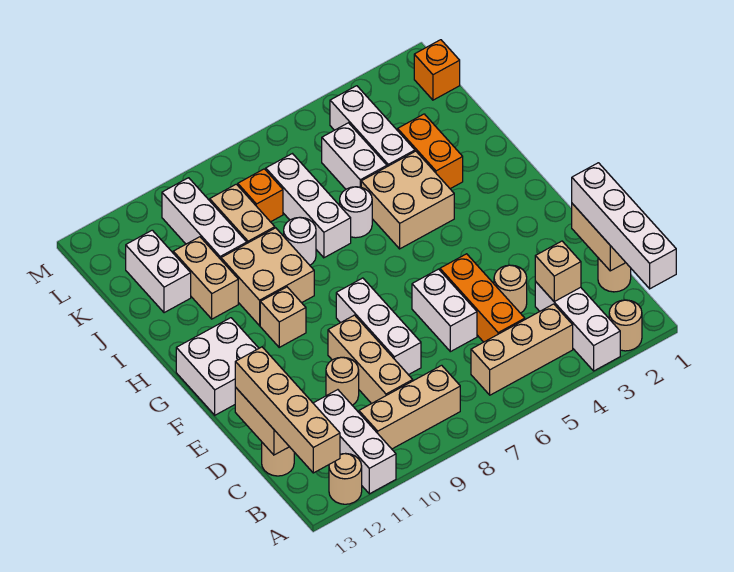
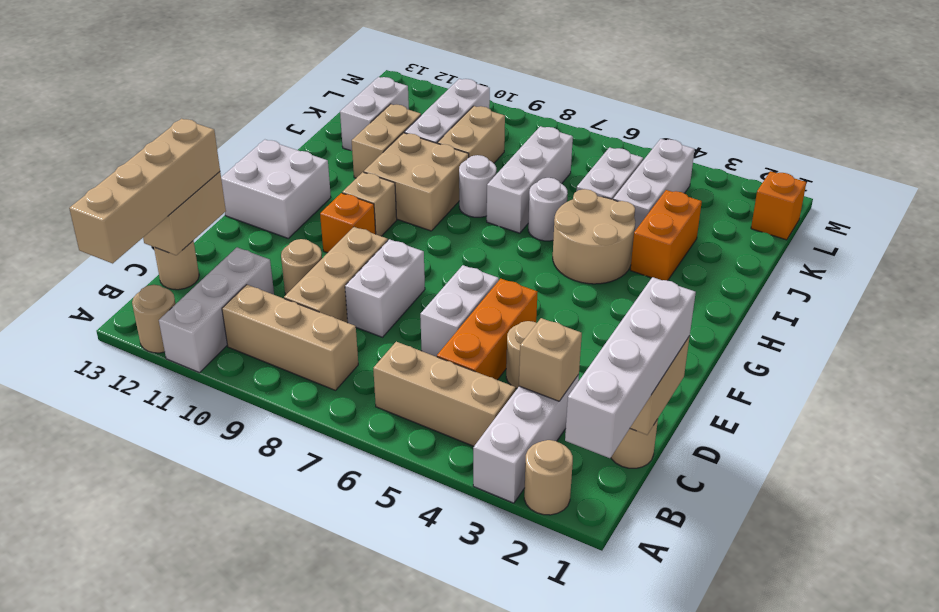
white 1x3 brick [336,278,421,375] -> white 1x2 brick [345,239,425,337]
tan 2x2 brick [361,151,454,249] -> tan 2x2 round brick [553,189,635,284]
orange 1x1 brick [238,169,283,222] -> orange 1x1 brick moved to [320,193,376,253]

